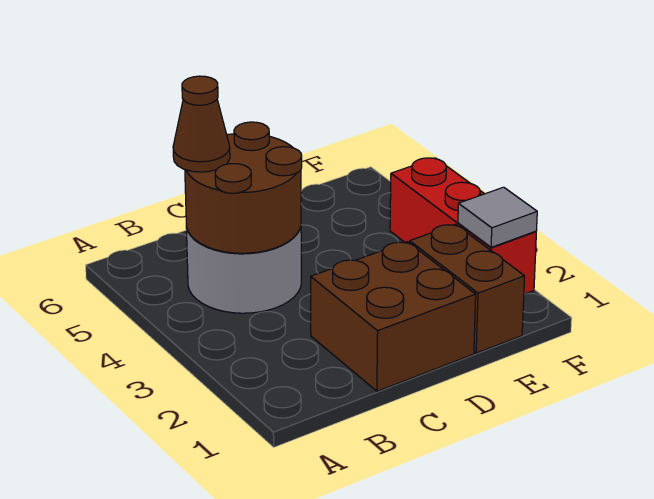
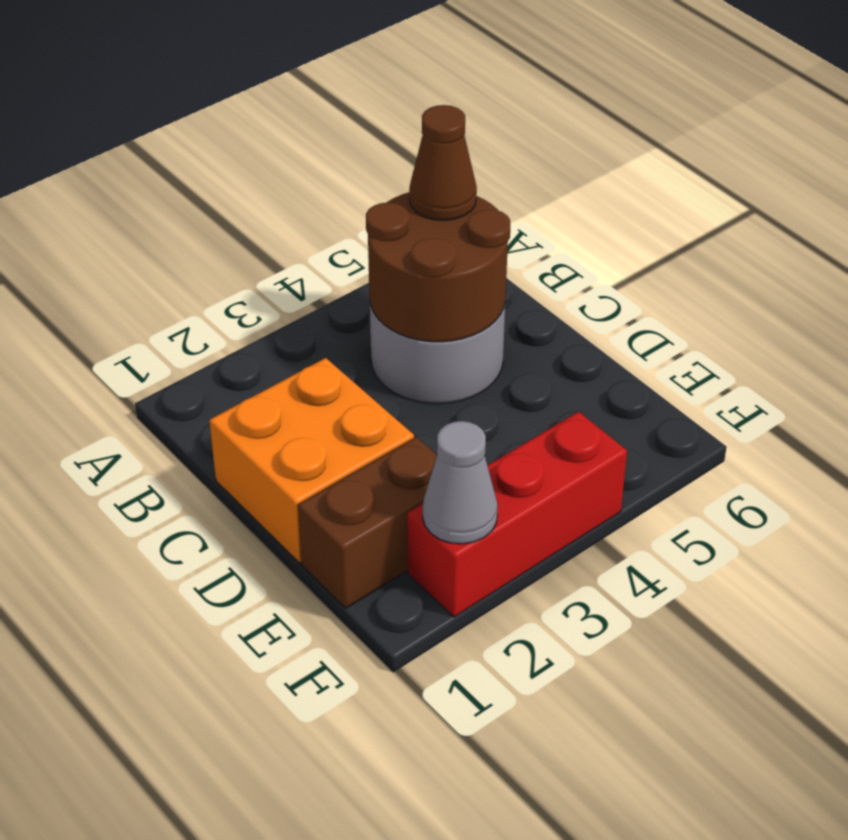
brown 2x2 brick [311,242,476,391] -> orange 2x2 brick [209,358,414,563]
grey 1x1 tile [458,187,537,247] -> grey 1x1 cone [423,421,498,544]

